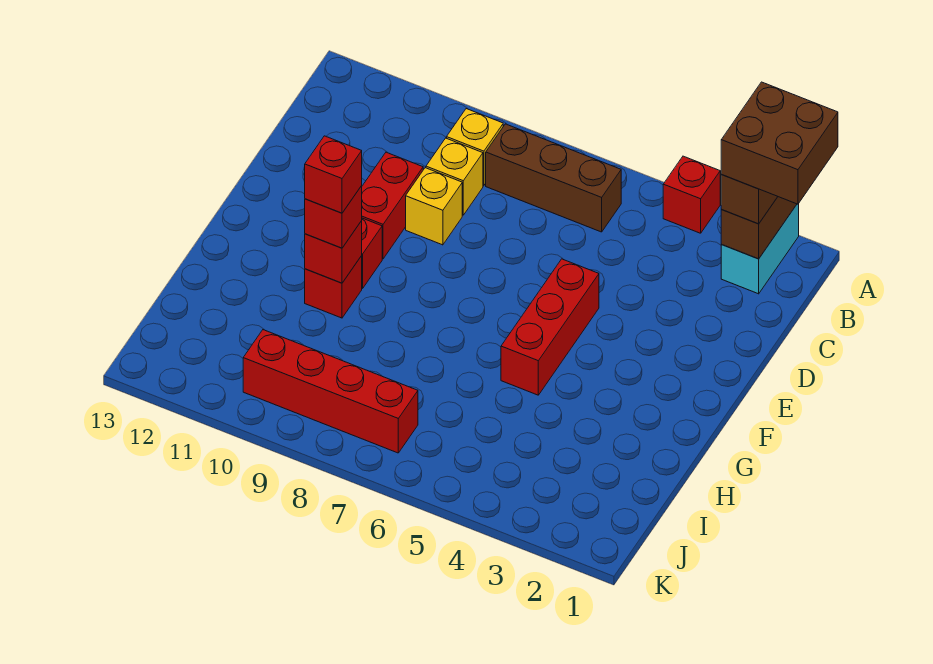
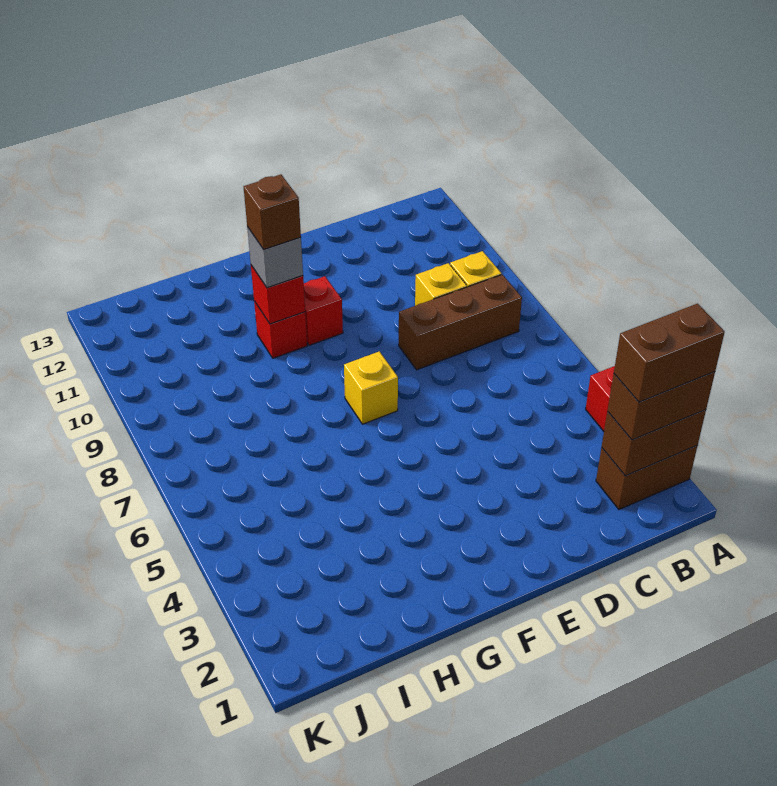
brown 2x2 brick [721,82,838,204] -> brown 1x2 brick [614,304,725,402]
cyan 1x2 brick [721,204,799,294] -> brown 1x2 brick [596,446,697,509]
brown 1x3 brick [486,124,621,232] -> brown 1x3 brick turned to [399,275,522,370]
yellow 1x1 brick [406,168,462,245] -> yellow 1x1 brick moved to [344,351,398,424]
red 1x2 brick [362,152,423,259] -> none
red 1x3 brick [501,259,599,395] -> none
red 1x1 brick [305,186,362,248] -> grey 1x1 brick [247,227,303,288]
red 1x1 brick [305,136,362,213] -> brown 1x1 brick [244,175,301,249]
red 1x4 brick [243,330,418,453] -> none

